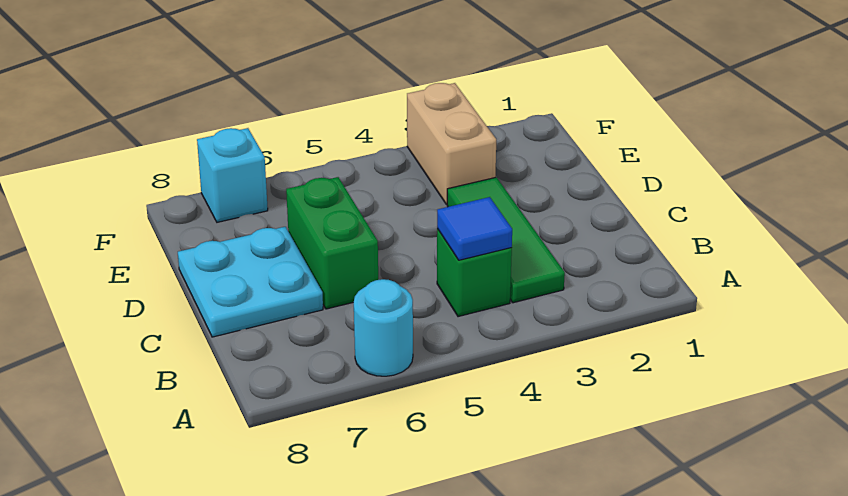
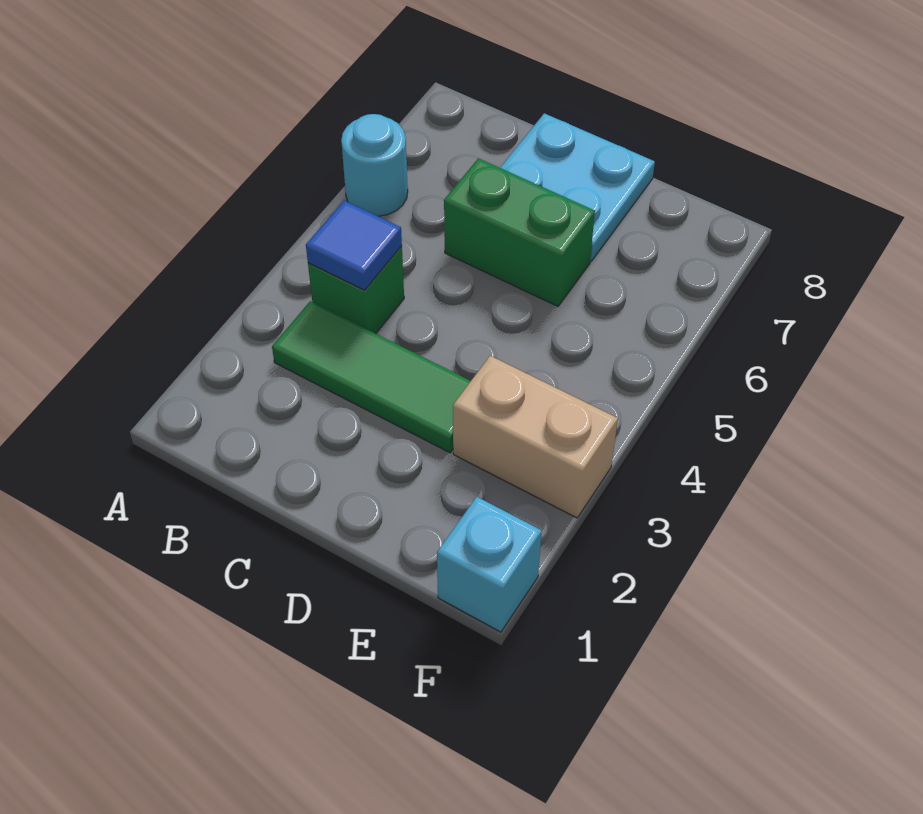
cyan 1x1 brick [197,128,268,222] -> cyan 1x1 brick moved to [437,497,542,632]

